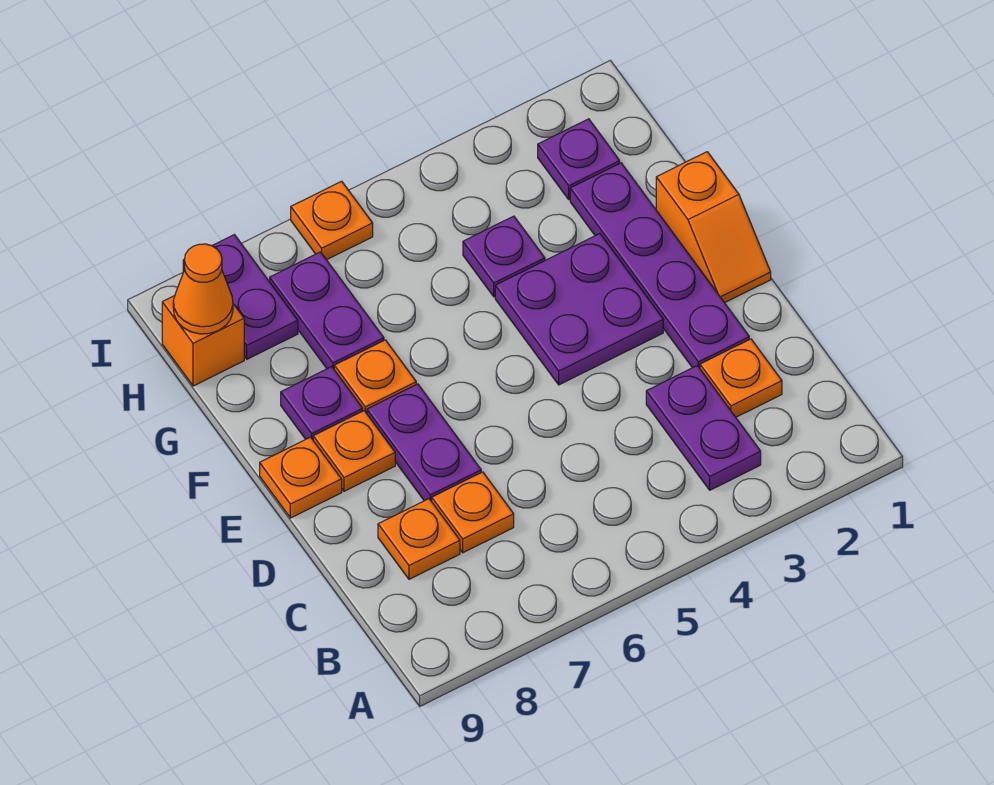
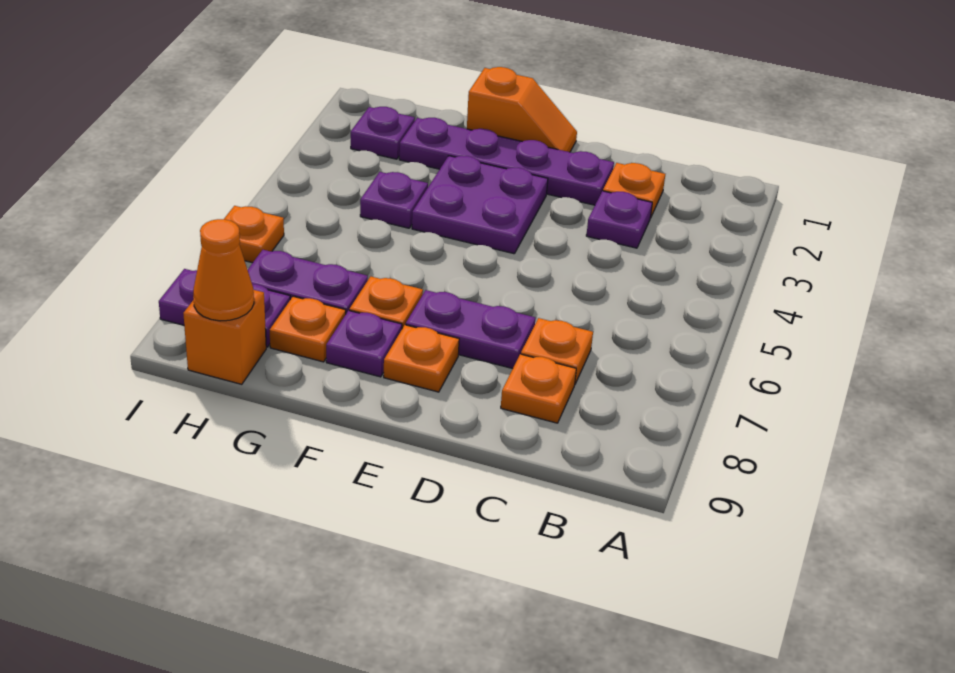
purple 1x2 plate [646,366,761,490] -> purple 1x1 plate [586,191,652,248]
orange 1x1 plate [260,437,342,518] -> orange 1x1 plate moved to [270,296,346,362]

